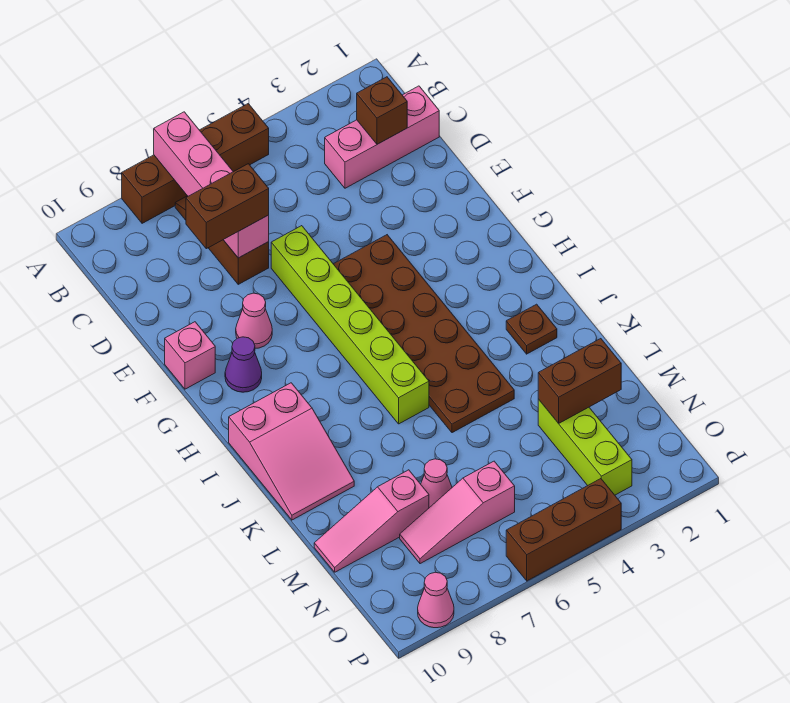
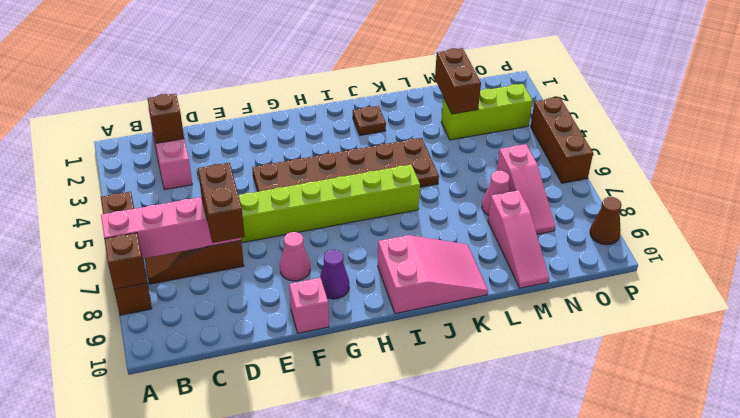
none -> brown 1x1 brick [104,233,147,289]
pink 1x1 cone [418,572,454,628] -> brown 1x1 cone [590,197,622,245]

